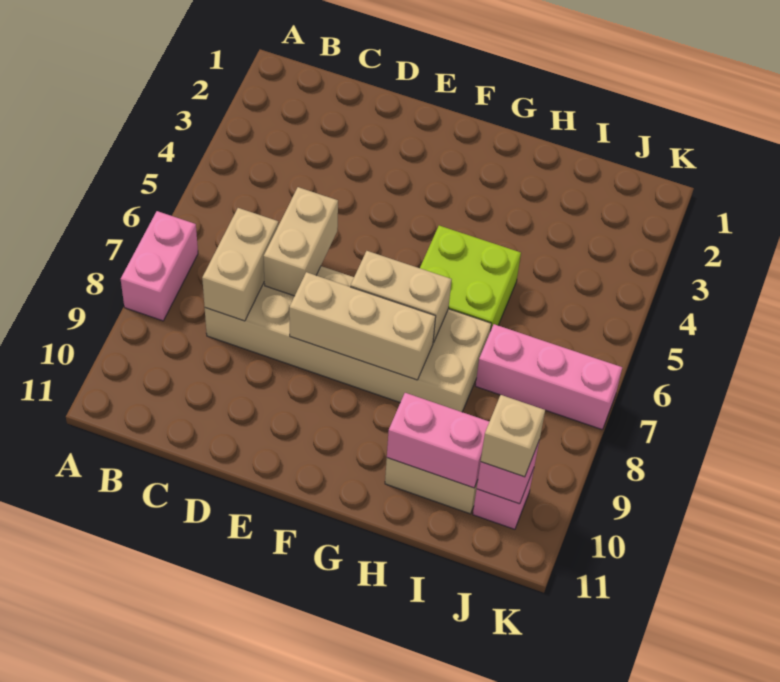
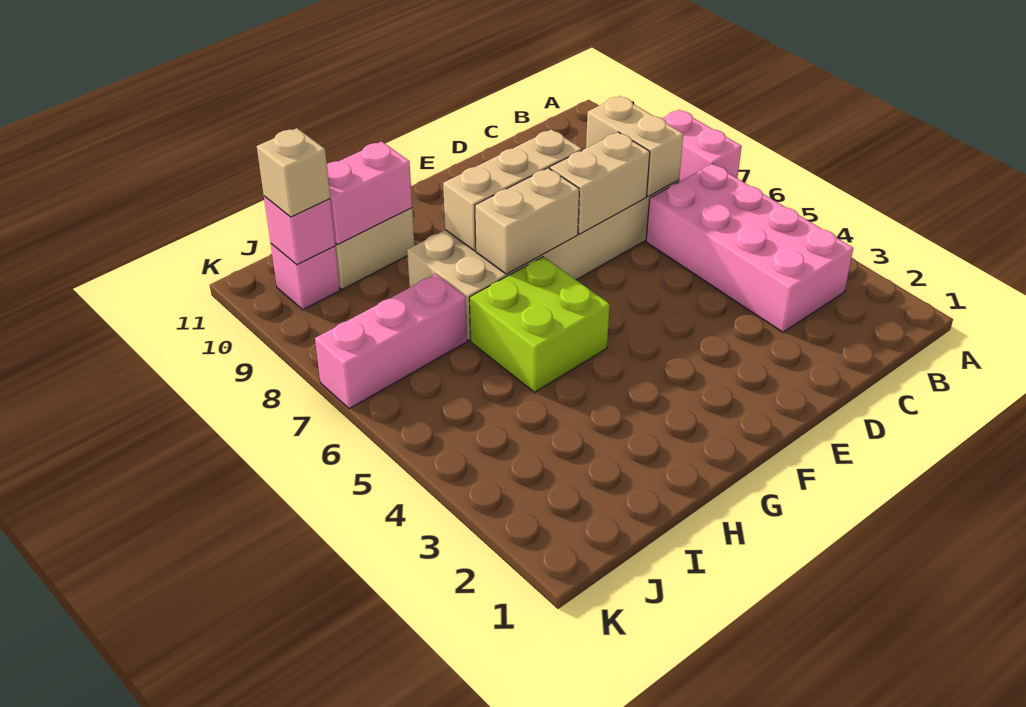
none -> pink 2x4 brick [646,164,853,332]
tan 1x2 brick [264,187,338,296] -> tan 1x2 brick turned to [550,132,650,234]

